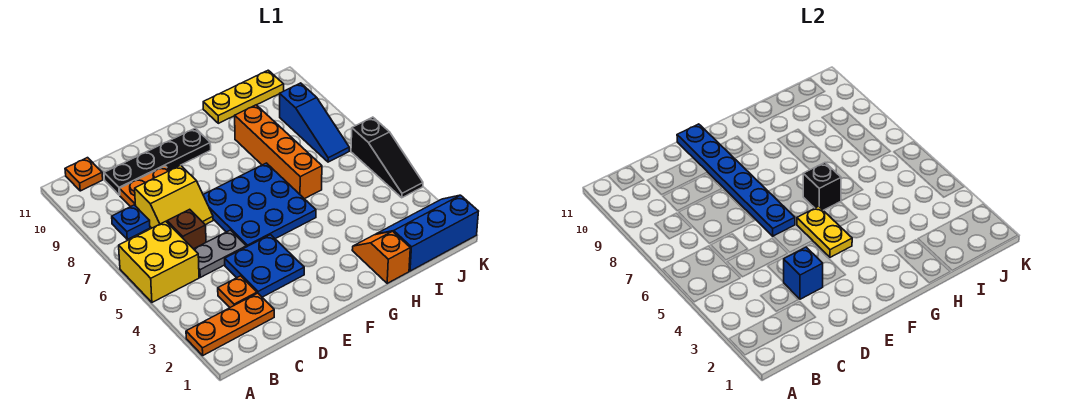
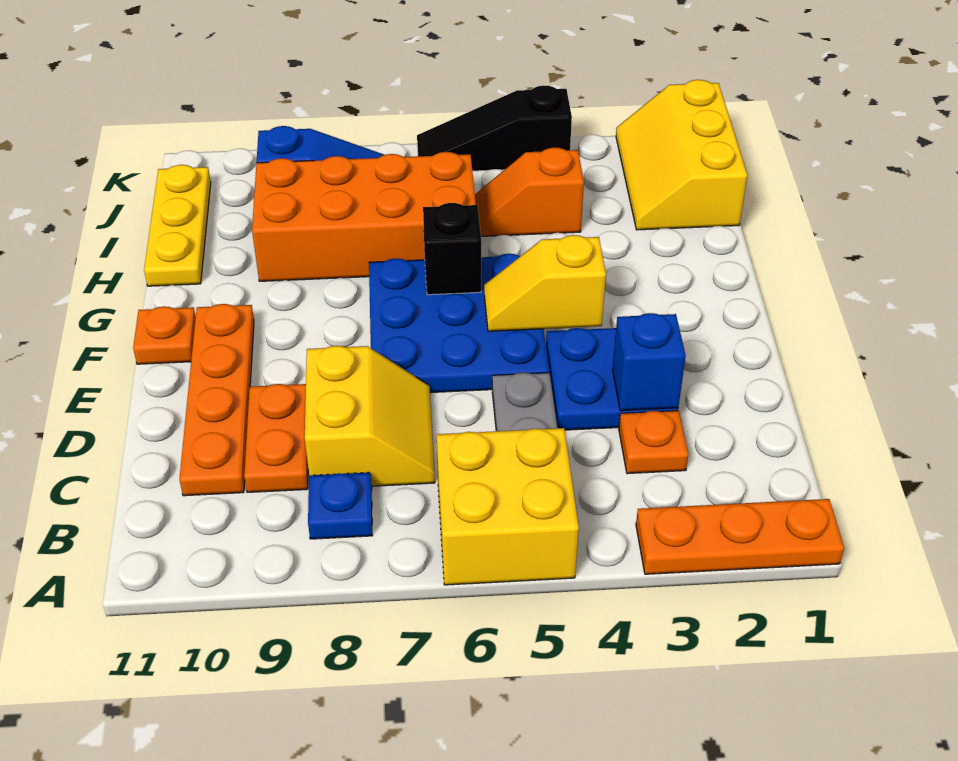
orange 1x3 plate [186,293,274,355] -> orange 1x3 plate turned to [636,499,844,574]
orange 1x1 plate [65,158,103,191] -> orange 1x1 plate moved to [133,306,196,364]
brown 1x1 brick [167,209,206,249] -> none
black 1x4 plate [104,128,211,195] -> orange 1x4 plate [179,304,254,496]
blue 1x6 plate [677,124,795,236] -> none
yellow 1x2 plate [797,206,852,257] -> yellow 1x2 slope [484,235,606,331]
orange 1x2 slope [352,231,410,283] -> orange 1x2 slope moved to [475,147,584,236]
orange 1x4 brick [235,105,322,199] -> orange 2x4 brick [252,152,476,281]
blue 2x3 slope [375,195,479,271] -> yellow 2x3 slope [616,80,747,230]
black 1x3 slope [351,117,423,198] -> black 1x3 slope turned to [417,85,572,171]

